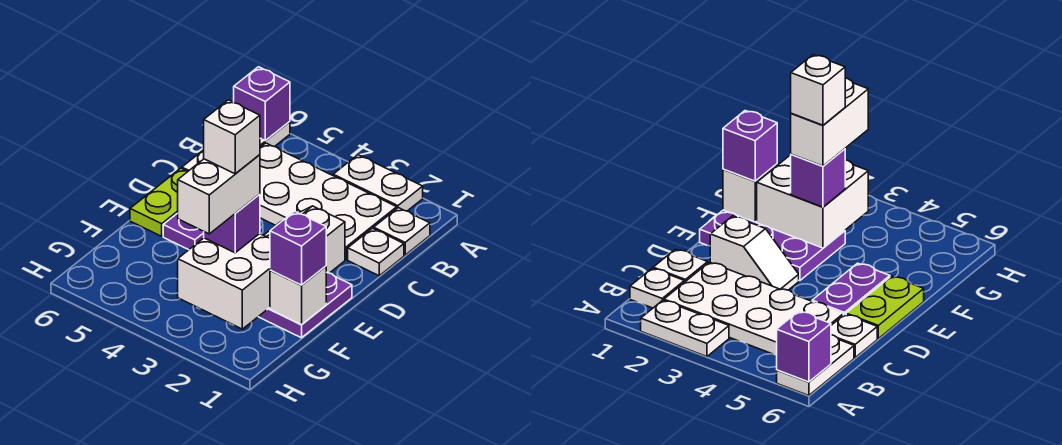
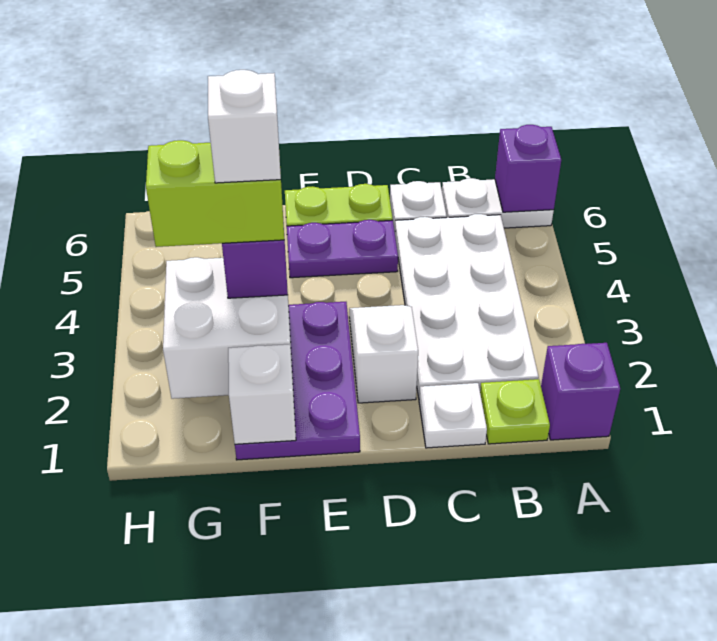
white 1x2 plate [333,155,423,211] -> none
white 1x1 plate [374,208,430,255] -> lime 1x1 plate [480,379,550,444]
purple 1x1 brick [270,211,326,285] -> purple 1x1 brick moved to [541,343,620,440]
white 1x2 brick [178,155,260,234] -> lime 1x2 brick [146,140,284,247]

